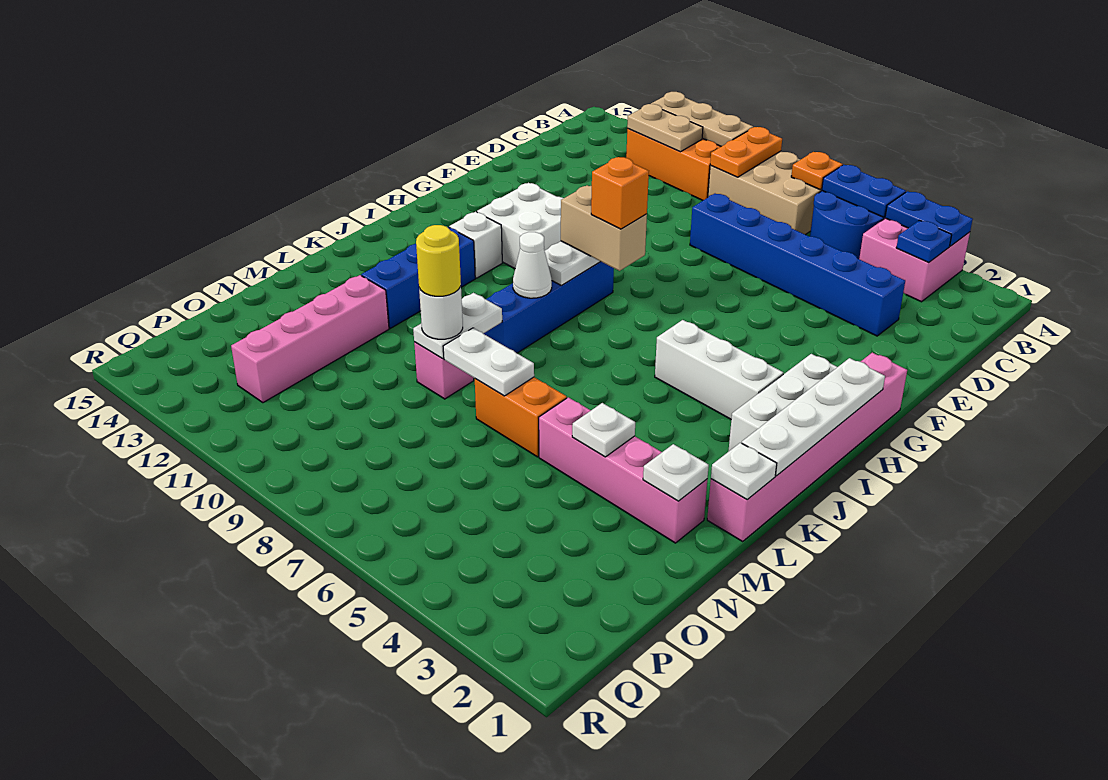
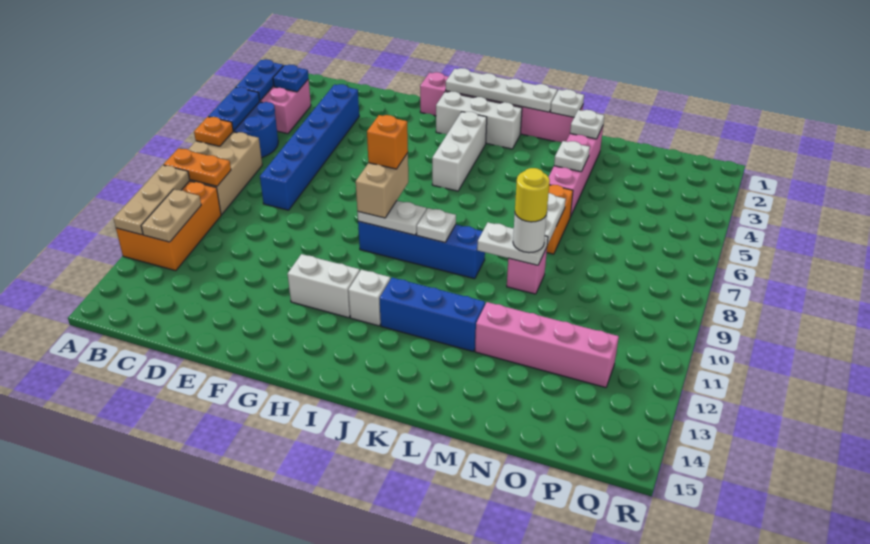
white 2x2 brick [477,183,564,268] -> white 1x2 brick [288,254,360,318]
white 1x1 cone [513,232,552,298] -> white 1x1 plate [417,208,456,242]

